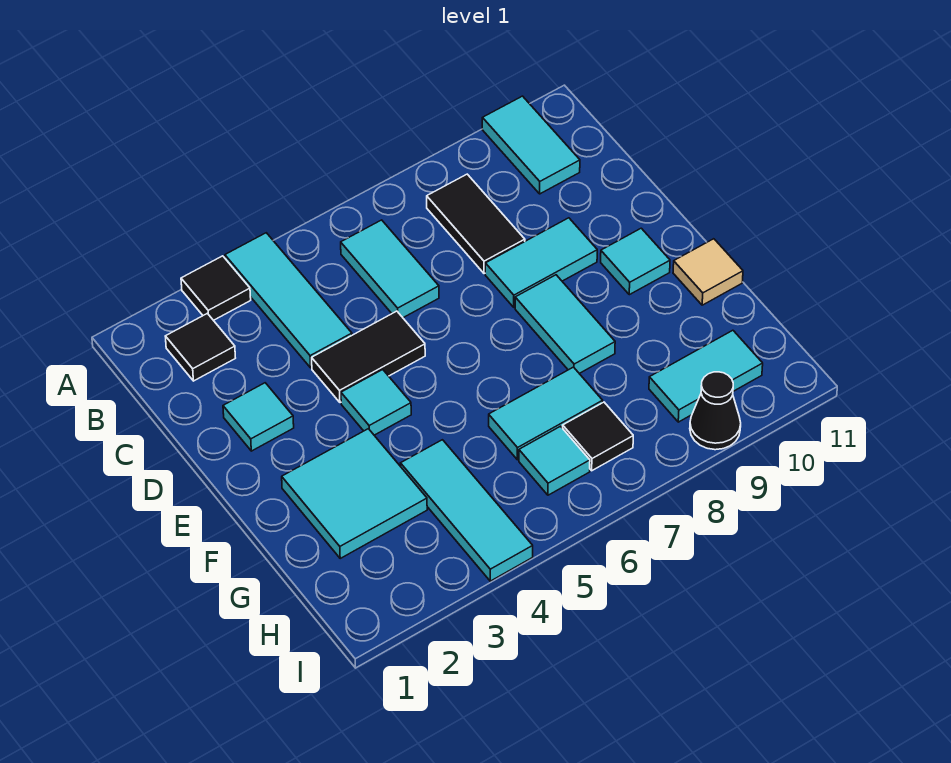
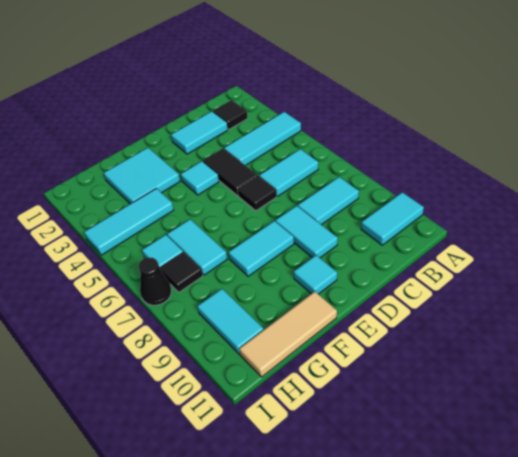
black 1x1 tile [181,256,251,320] -> black 1x1 tile moved to [238,176,277,211]
black 1x2 tile [427,174,525,274] -> cyan 1x2 tile [298,177,359,225]
cyan 1x1 tile [223,383,294,451] -> cyan 1x2 tile [171,111,228,154]
tan 1x1 tile [673,239,743,305] -> tan 1x3 tile [239,291,337,377]
black 1x1 cone [690,372,741,450] -> black 1x1 cone moved to [138,258,172,305]

